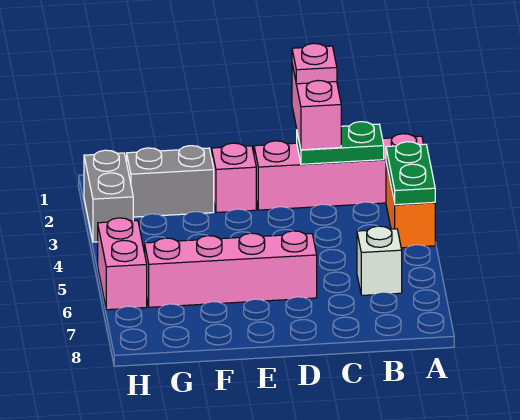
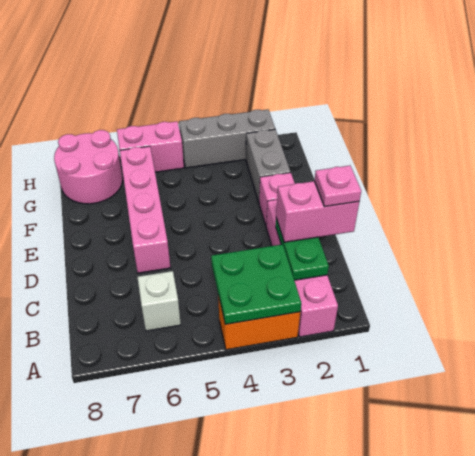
green 1x2 plate [386,142,435,205] -> green 2x2 plate [211,244,301,324]
none -> pink 2x2 round brick [54,130,123,204]
grey 1x2 brick [84,150,133,242] -> grey 1x3 brick [179,110,275,168]

